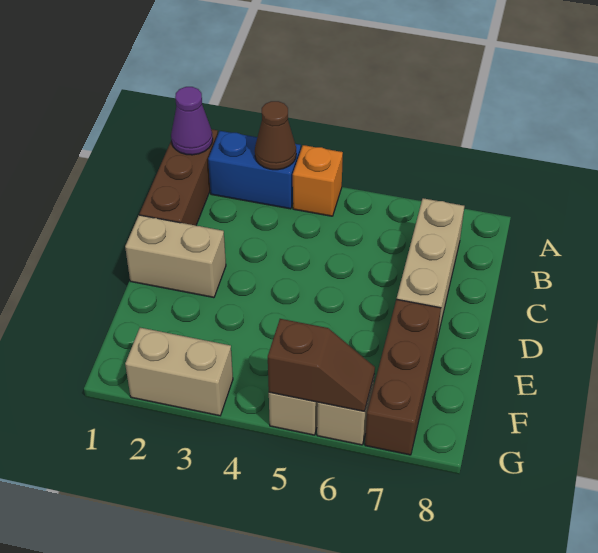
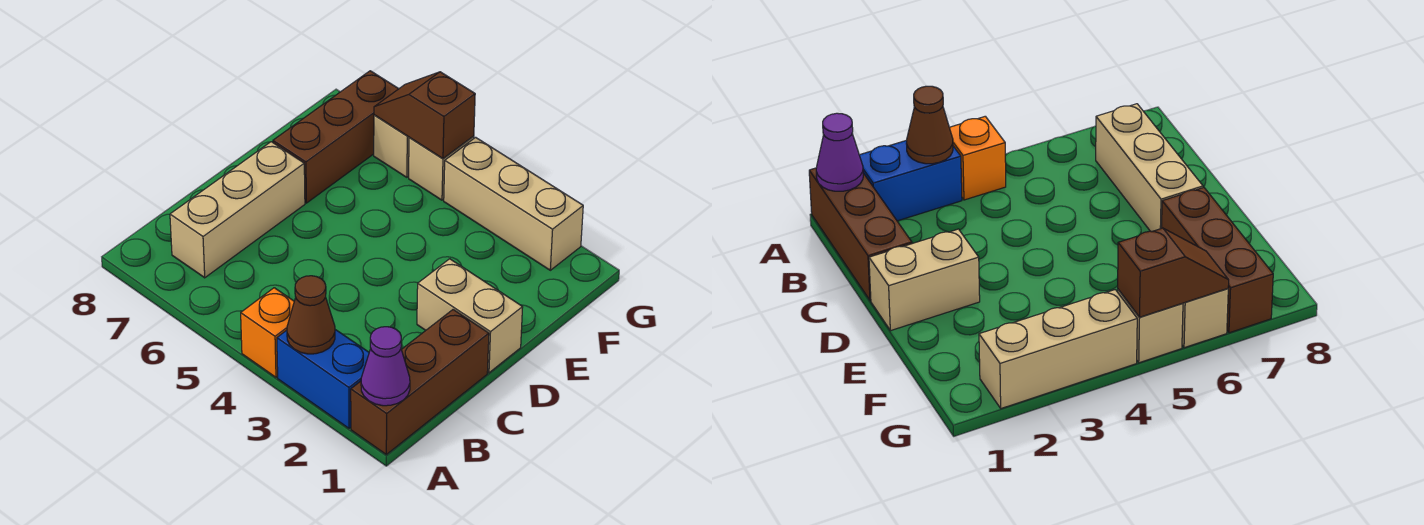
tan 1x2 brick [125,328,233,416] -> tan 1x3 brick [444,137,583,270]

